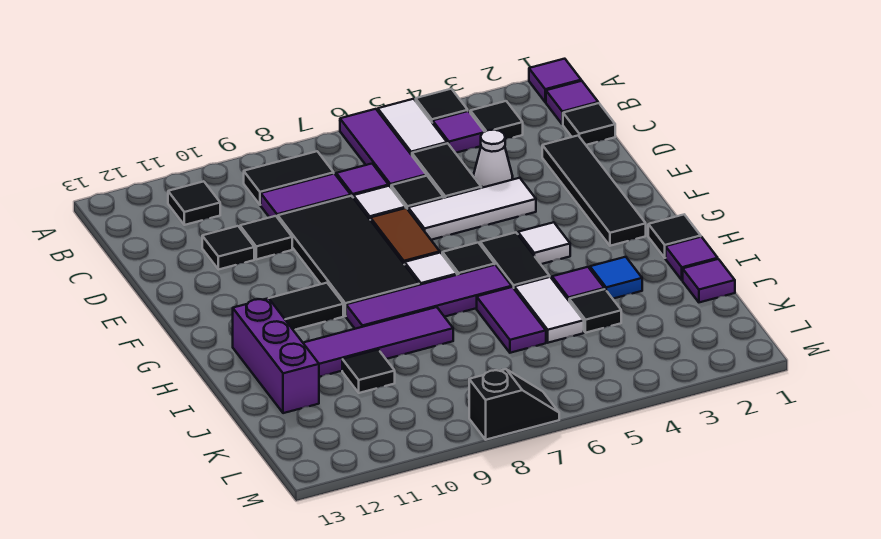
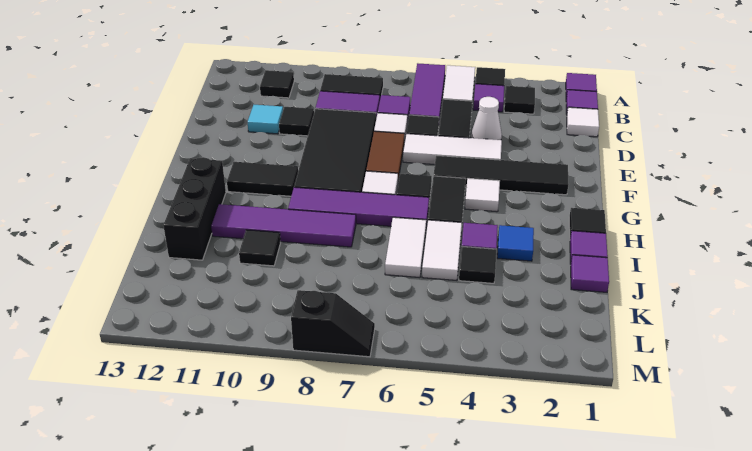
black 1x1 tile [563,103,615,145] -> white 1x1 tile [567,107,599,137]
black 1x4 tile [542,136,646,246] -> black 1x4 tile turned to [433,155,569,195]
black 1x1 tile [202,226,254,270] -> cyan 1x1 tile [248,105,283,134]
purple 1x3 brick [233,298,319,413] -> black 1x3 brick [163,157,226,260]
purple 1x2 tile [477,287,546,353] -> white 1x2 tile [385,217,426,278]

